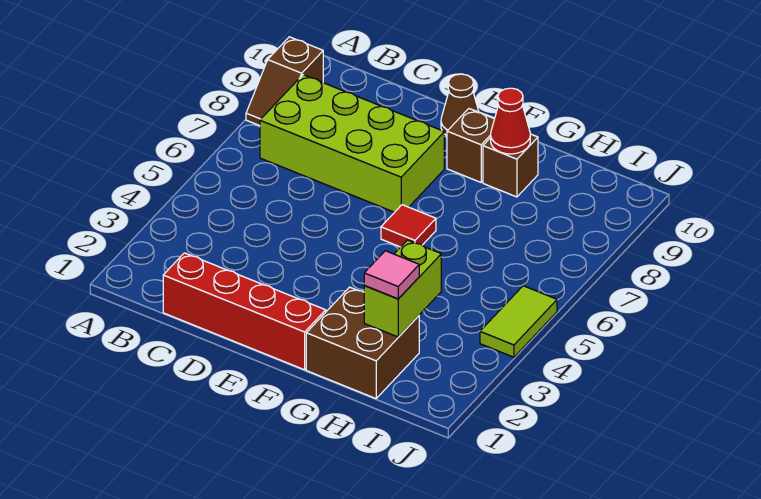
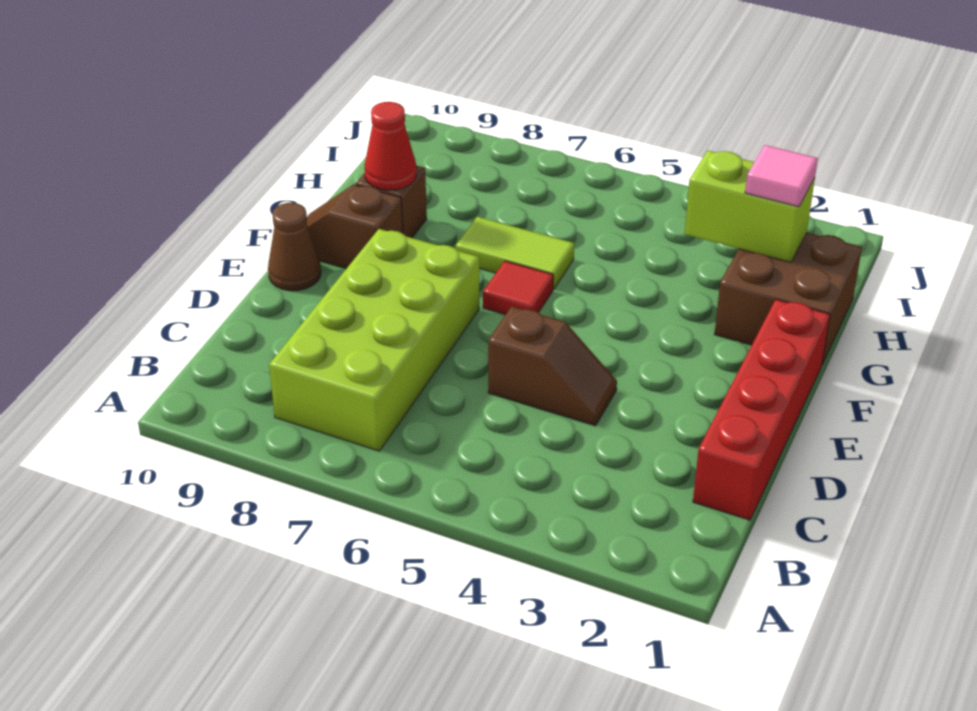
brown 1x2 slope [246,37,324,126] -> brown 1x2 slope moved to [488,306,617,426]
lime 1x2 tile [480,286,557,357] -> lime 1x2 tile moved to [456,217,574,290]

